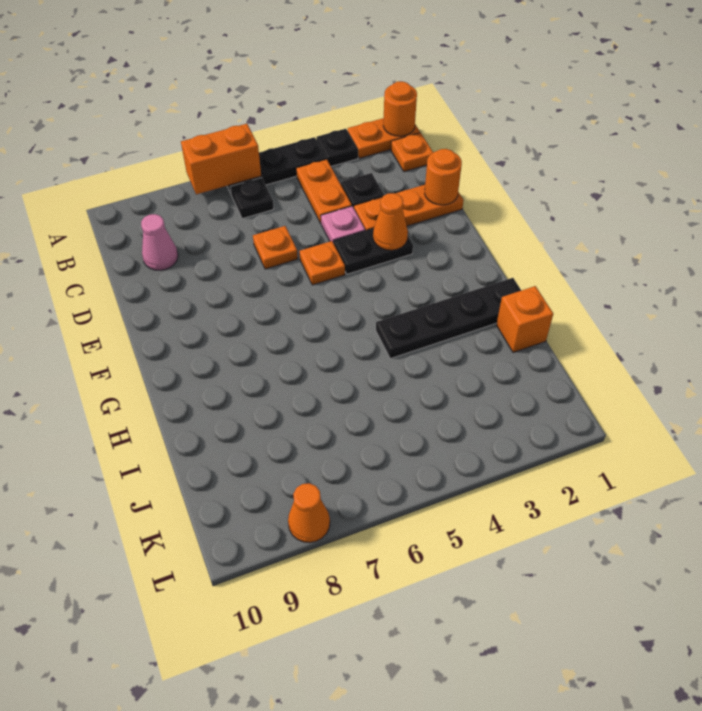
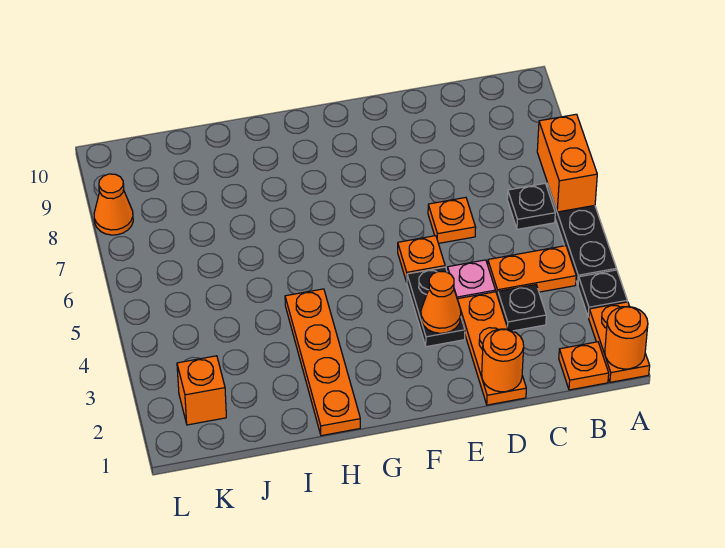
pink 1x1 cone [141,214,178,270] -> none
black 1x4 plate [376,278,521,359] -> orange 1x4 plate [285,289,360,436]
orange 1x1 brick [496,286,553,353] -> orange 1x1 brick moved to [177,356,226,425]

